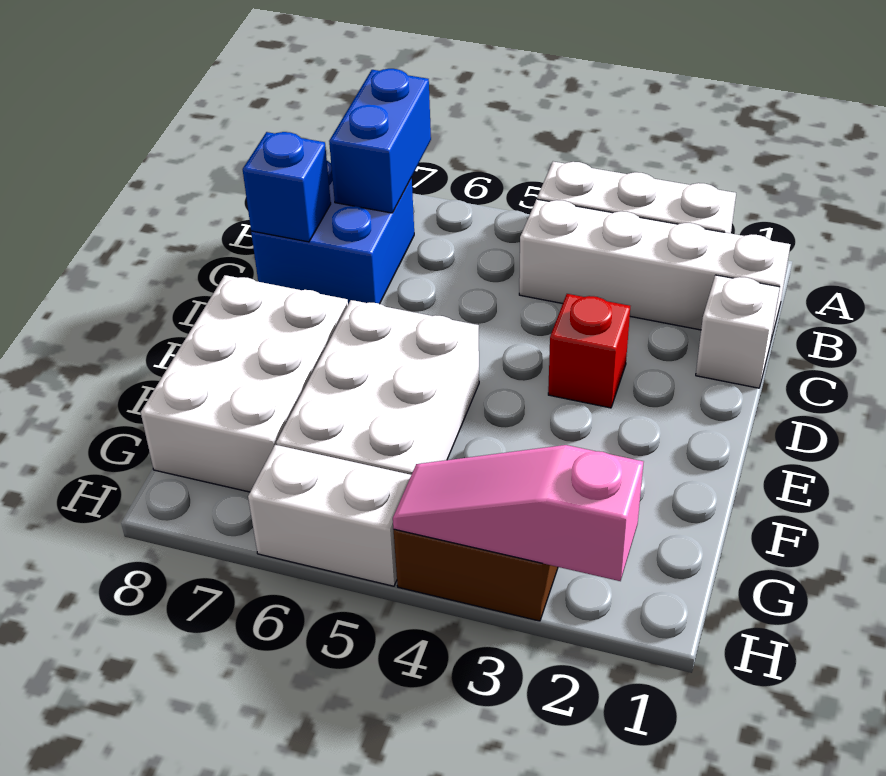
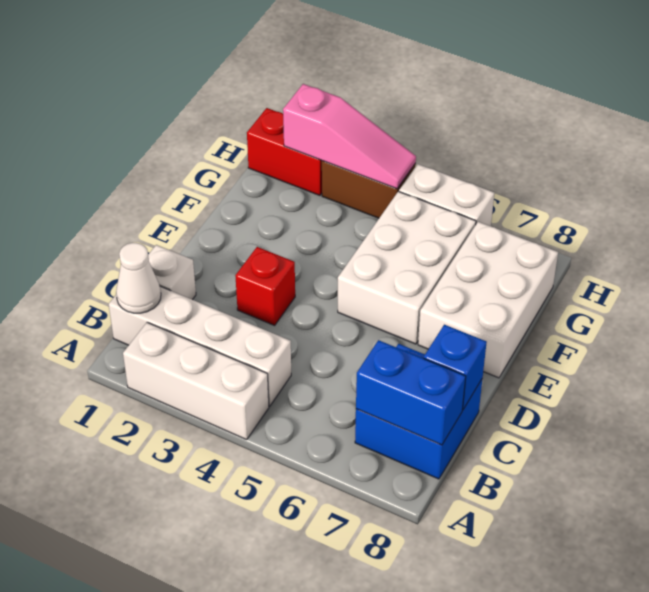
blue 1x2 brick [329,69,431,213] -> blue 1x2 brick turned to [356,340,466,445]
none -> white 1x1 cone [116,243,161,313]
none -> red 1x2 brick [247,108,322,196]

